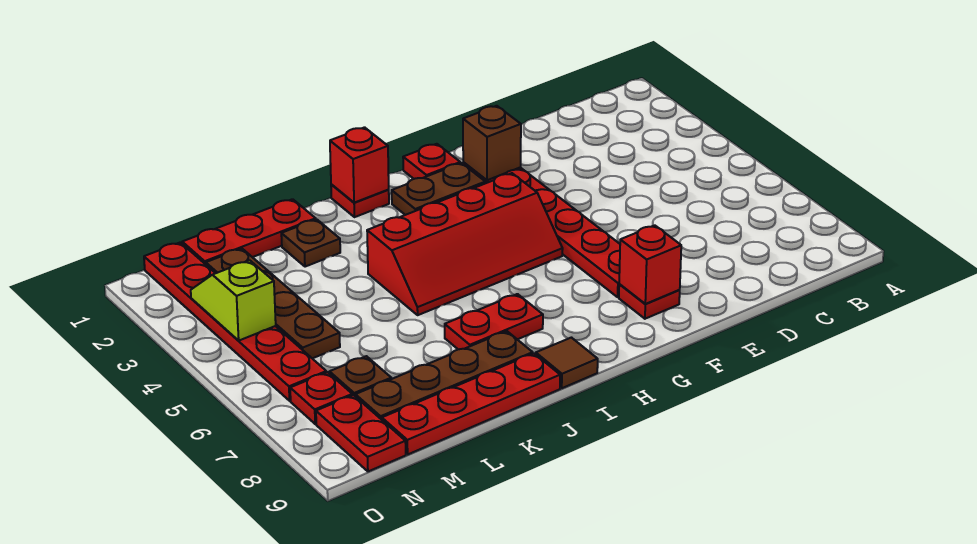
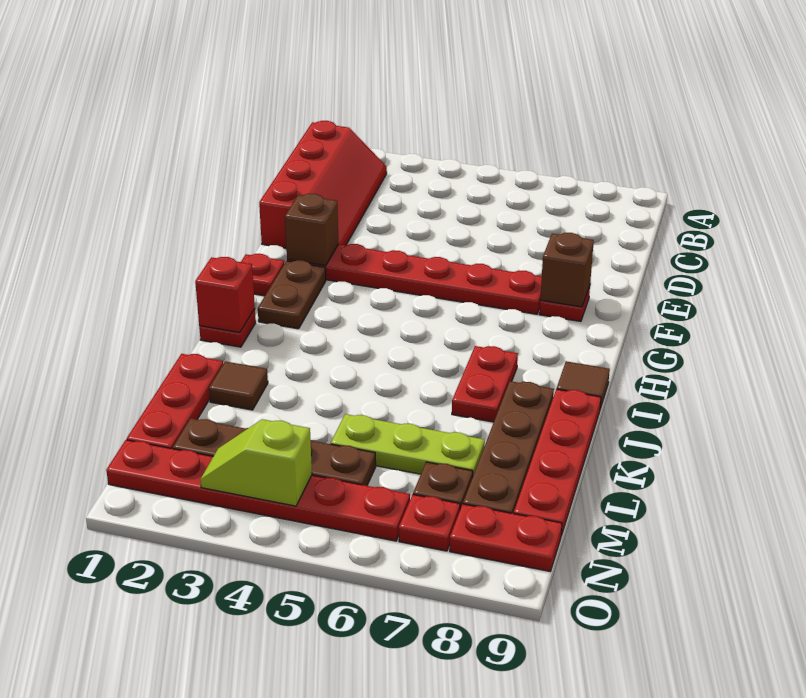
red 1x1 brick [619,225,681,304] -> brown 1x1 brick [540,233,594,307]
red 2x4 slope [367,173,563,315] -> red 2x4 slope moved to [259,121,387,248]
brown 1x1 plate [281,219,340,267] -> brown 1x1 tile [209,361,268,410]
none -> lime 1x3 plate [331,414,485,477]

